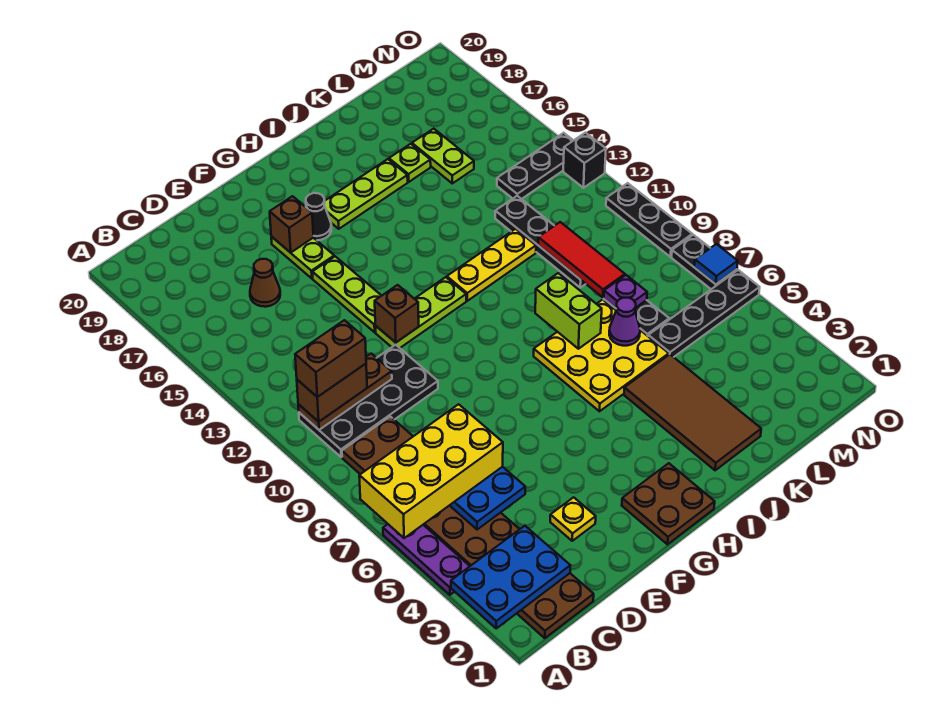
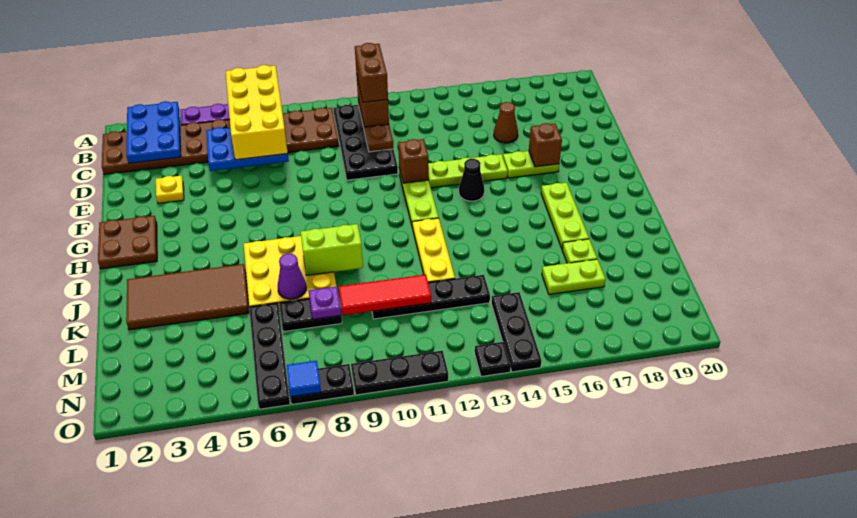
black 1x1 cone [306,193,331,240] -> black 1x1 cone moved to [459,159,484,201]
black 1x1 brick [563,133,606,188] -> black 1x1 plate [475,342,511,376]

